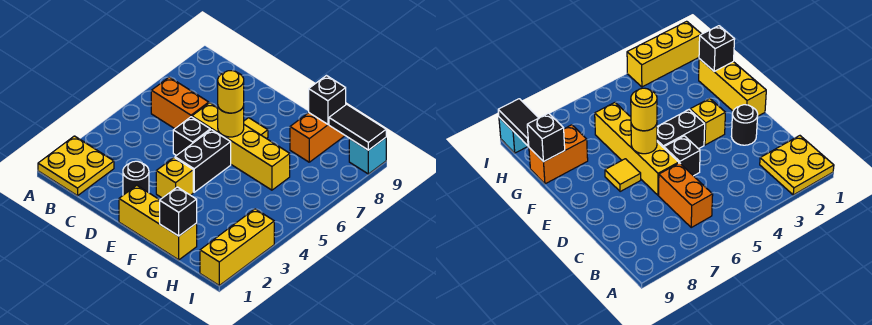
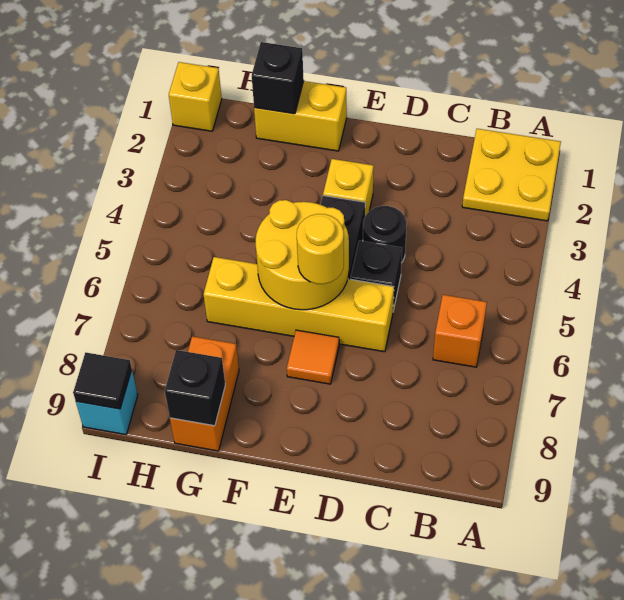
orange 1x2 brick [151,77,209,129] -> orange 1x1 brick [433,295,487,367]
black 1x1 round brick [123,161,149,195] -> black 1x1 round brick moved to [363,206,407,263]
yellow 1x3 brick [119,185,197,260] -> yellow 1x2 brick [254,81,347,151]
yellow 1x1 round brick [218,106,244,137] -> yellow 2x2 round brick [256,200,349,310]
yellow 1x1 tile [244,118,268,139] -> orange 1x1 tile [287,330,339,384]
black 1x2 tile [329,104,386,150] -> black 1x1 tile [73,352,132,409]
yellow 1x3 brick [200,209,274,285] -> yellow 1x1 brick [169,62,222,131]

